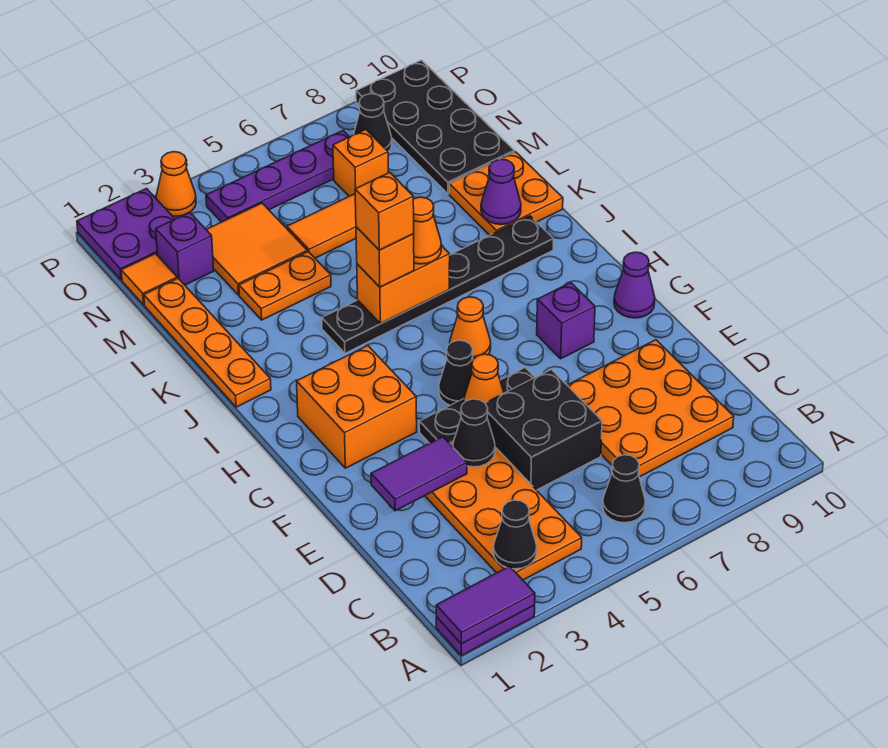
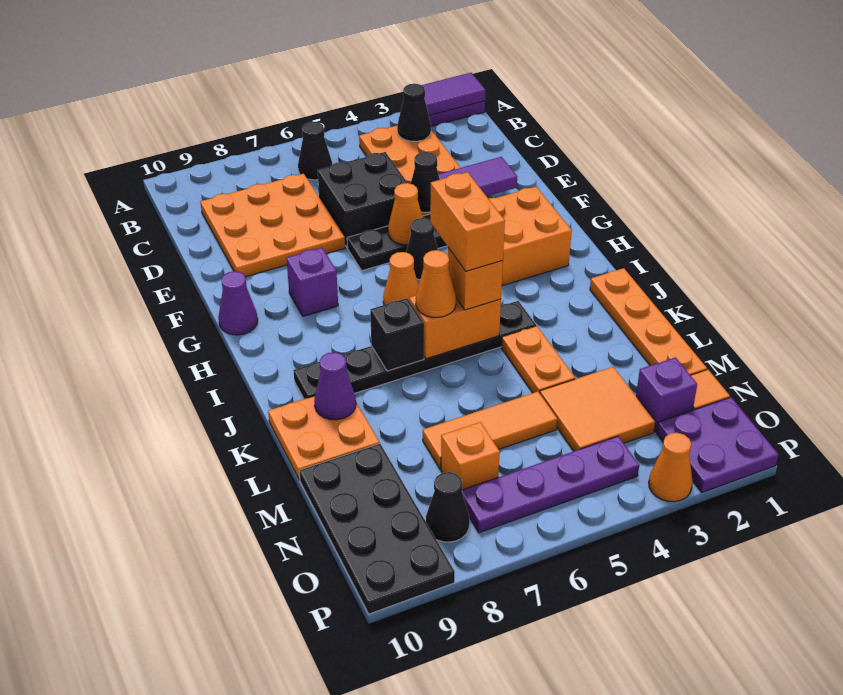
orange 1x1 brick [355,172,414,250] -> orange 1x2 brick [430,172,505,271]
none -> black 1x1 brick [370,298,424,371]
orange 1x2 plate [239,252,331,320] -> orange 1x2 plate turned to [501,326,575,393]

